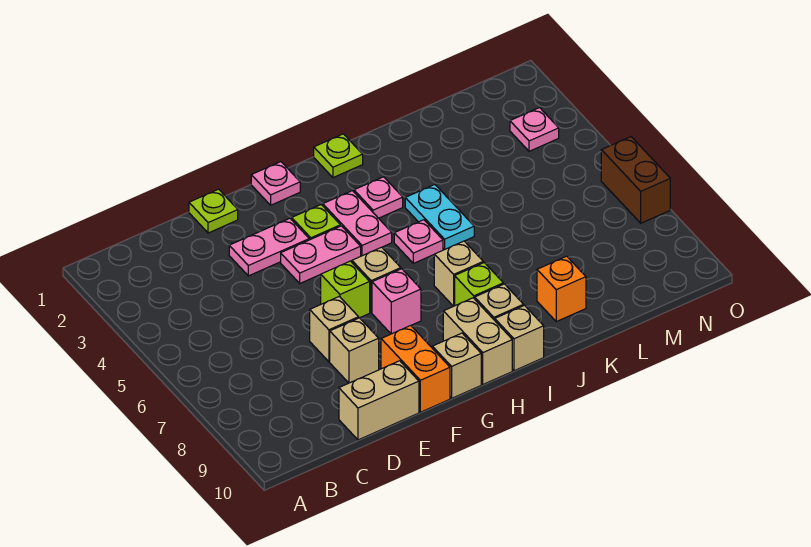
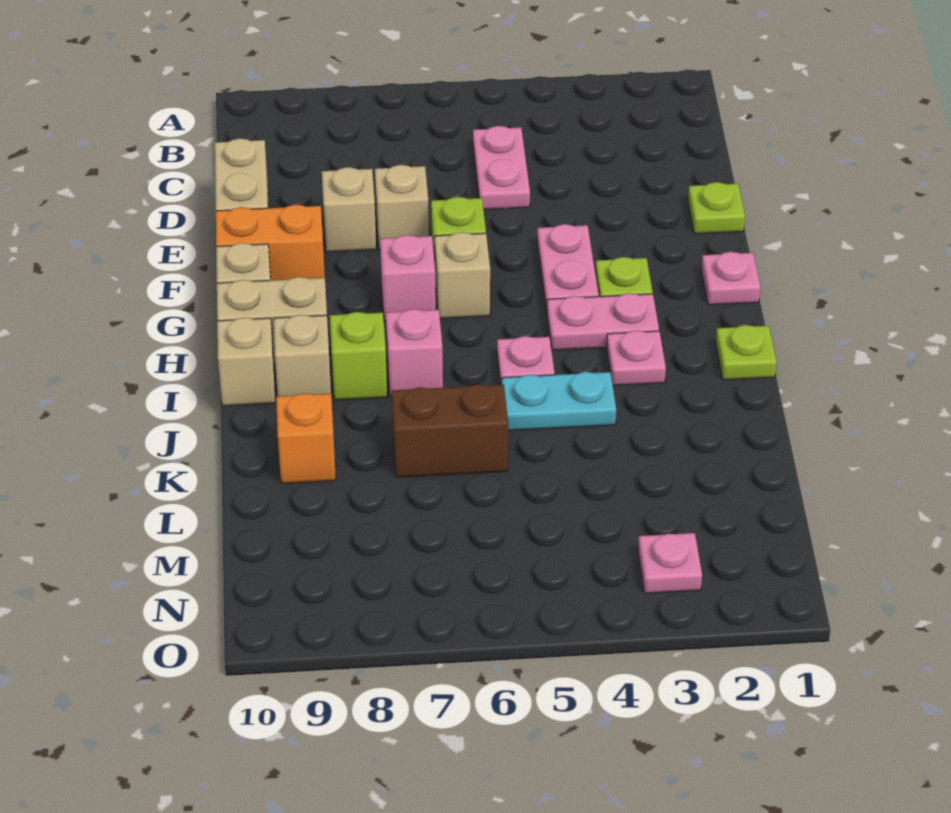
pink 1x2 plate [229,218,309,276] -> pink 1x2 plate moved to [473,126,530,210]
tan 1x1 brick [434,241,483,306] -> pink 1x1 brick [386,309,443,397]
brown 1x2 brick [601,137,670,223] -> brown 1x2 brick moved to [392,384,508,477]

